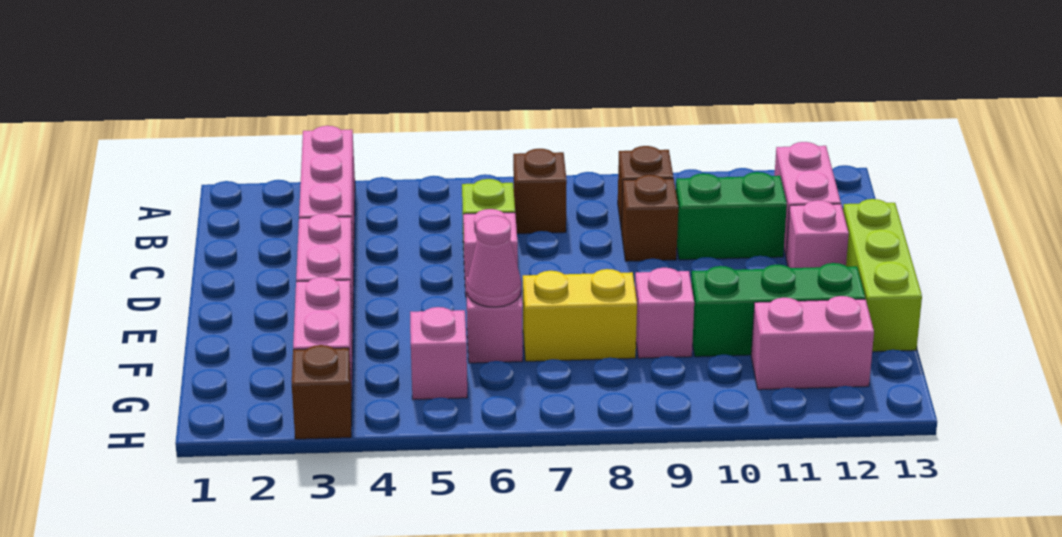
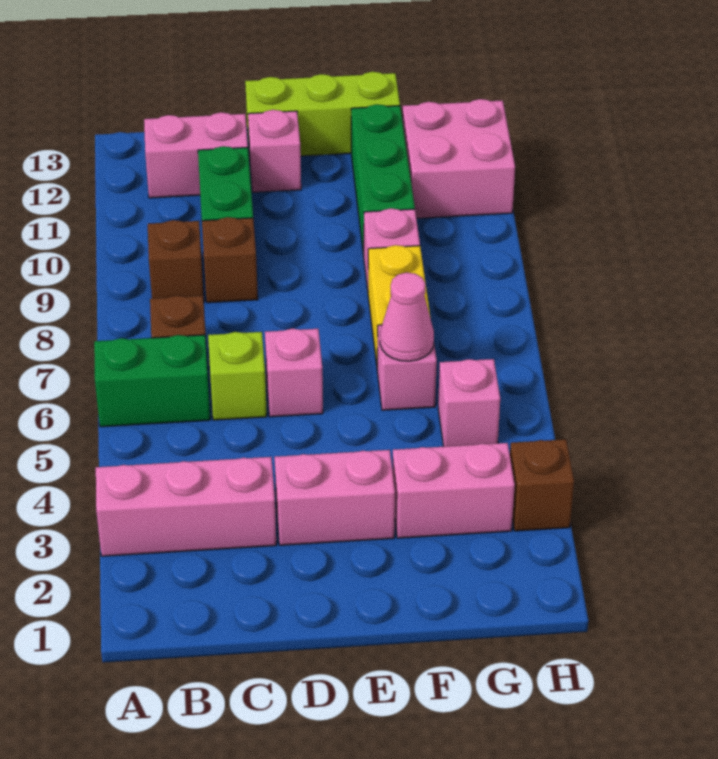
none -> green 1x2 brick [94,335,210,427]
pink 1x2 brick [751,296,874,390] -> pink 2x2 brick [402,99,515,218]

